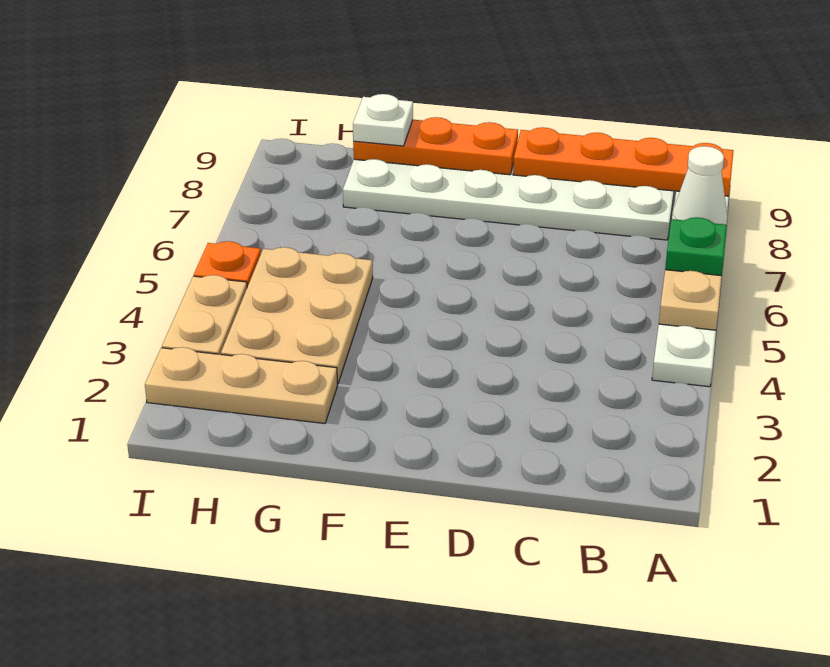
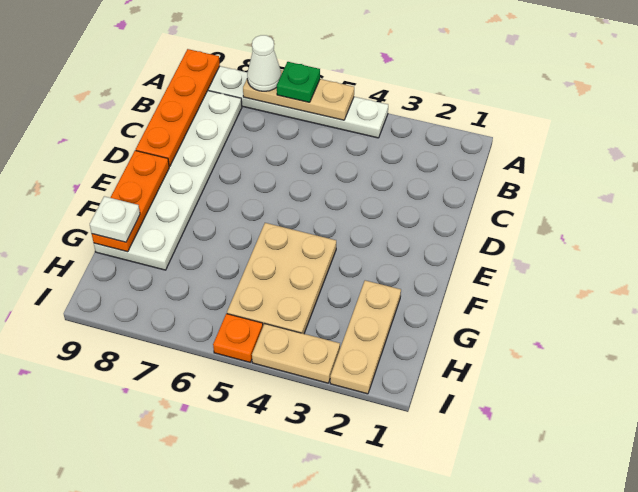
tan 2x3 plate [221,247,373,384] -> tan 2x3 plate turned to [227,223,336,334]

